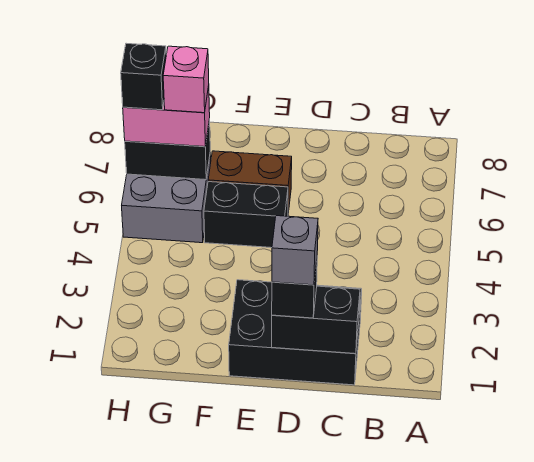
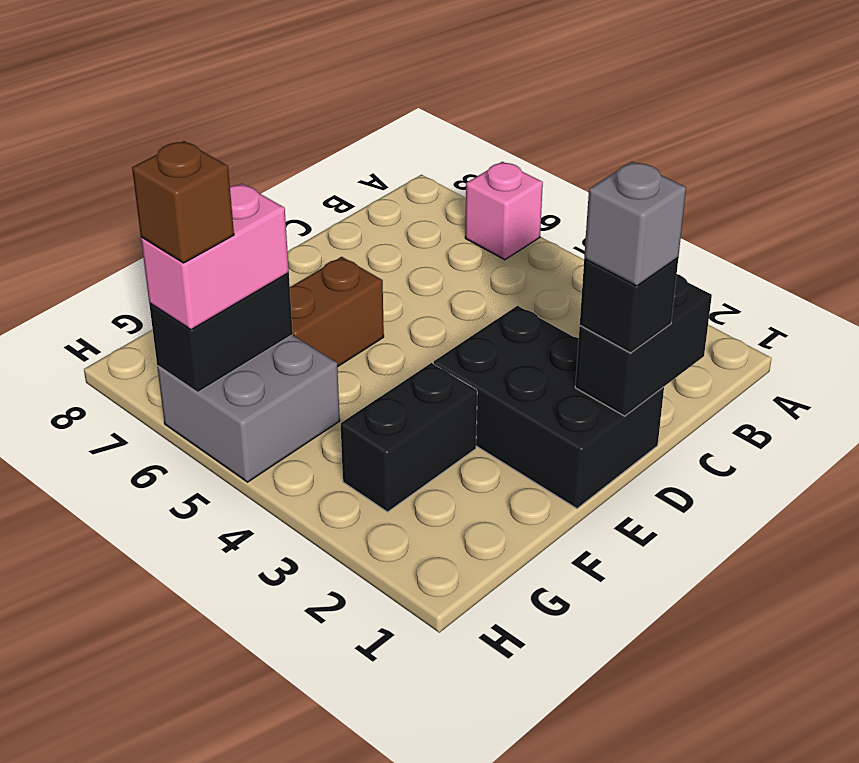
black 2x3 brick [229,280,362,385] -> black 2x3 brick turned to [434,306,664,509]
black 1x2 brick [204,182,288,248] -> black 1x2 brick moved to [341,363,477,512]
pink 1x1 brick [163,46,209,113] -> pink 1x1 brick moved to [465,162,543,260]
black 1x1 brick [121,43,166,110] -> brown 1x1 brick [132,141,234,263]

